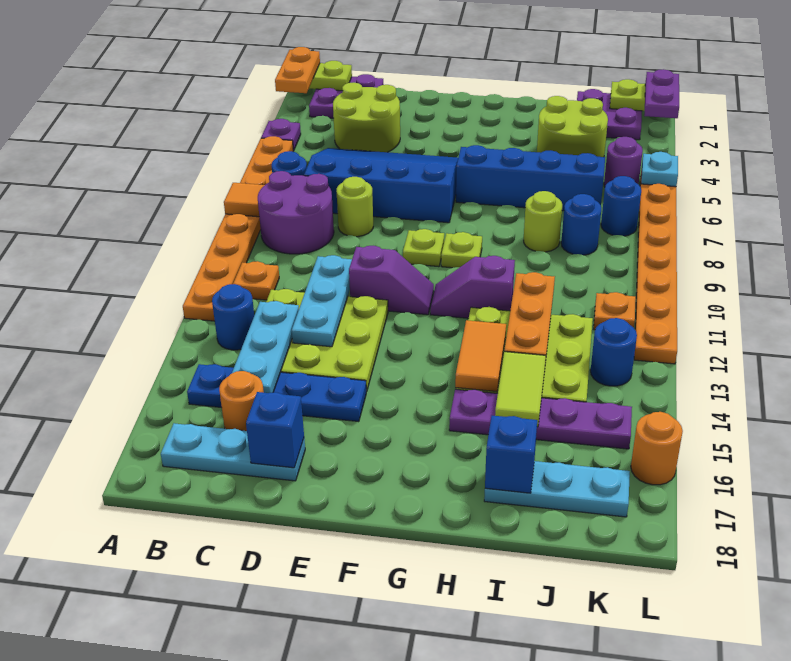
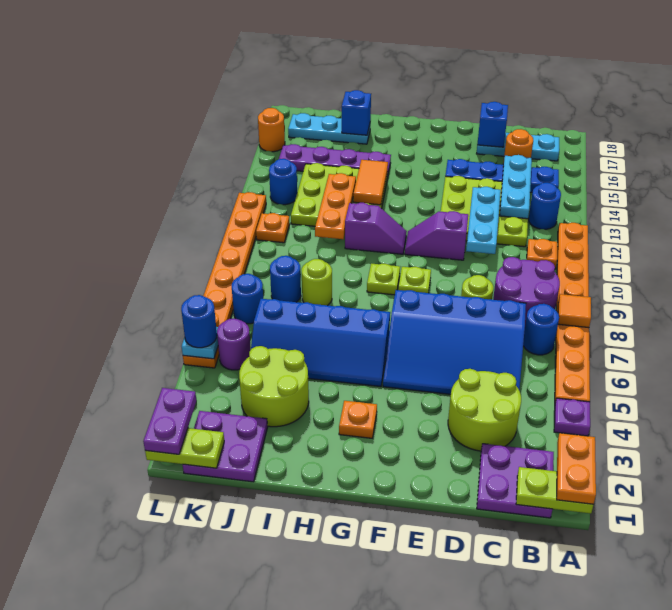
none -> orange 1x1 plate [339,401,377,438]
lime 1x2 tile [495,352,546,427] -> none
none -> blue 1x1 round brick [181,295,217,348]

